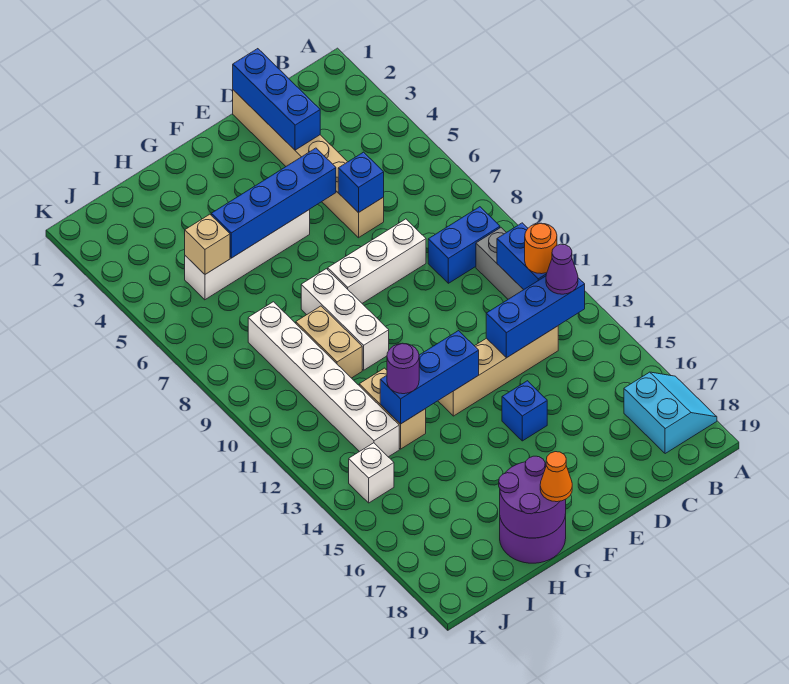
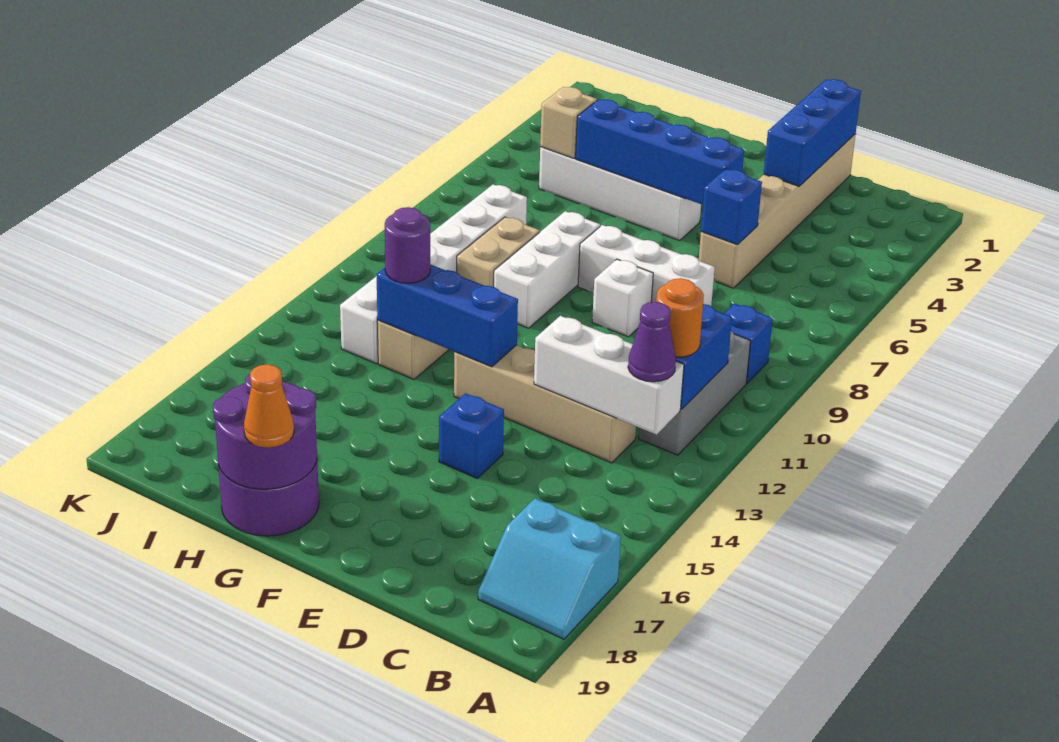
cyan 2x2 slope [624,372,717,454] -> cyan 2x2 slope turned to [478,498,621,639]
blue 1x2 brick [428,207,500,283] -> blue 1x1 brick [724,304,773,383]
blue 1x3 brick [486,276,585,358] -> white 1x3 brick [534,316,684,435]
white 1x1 brick [349,443,394,503] -> white 1x1 brick moved to [592,259,653,337]

